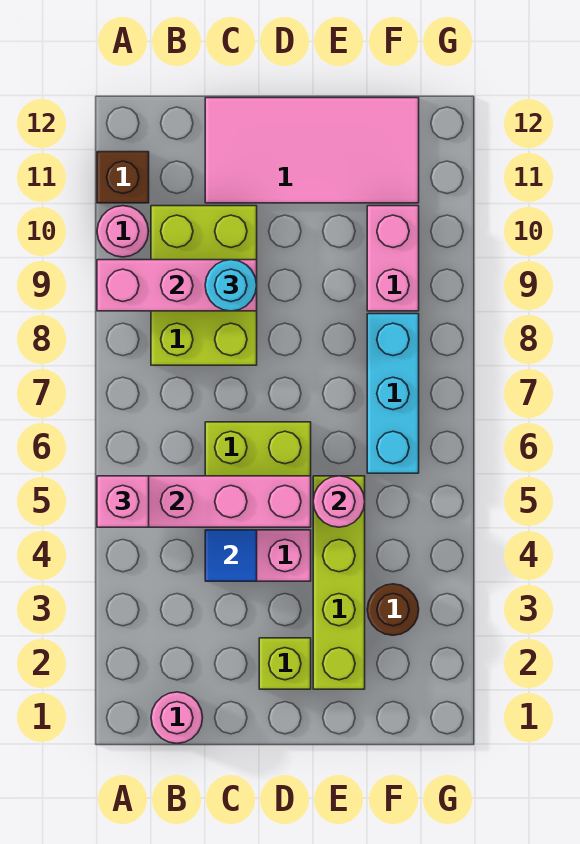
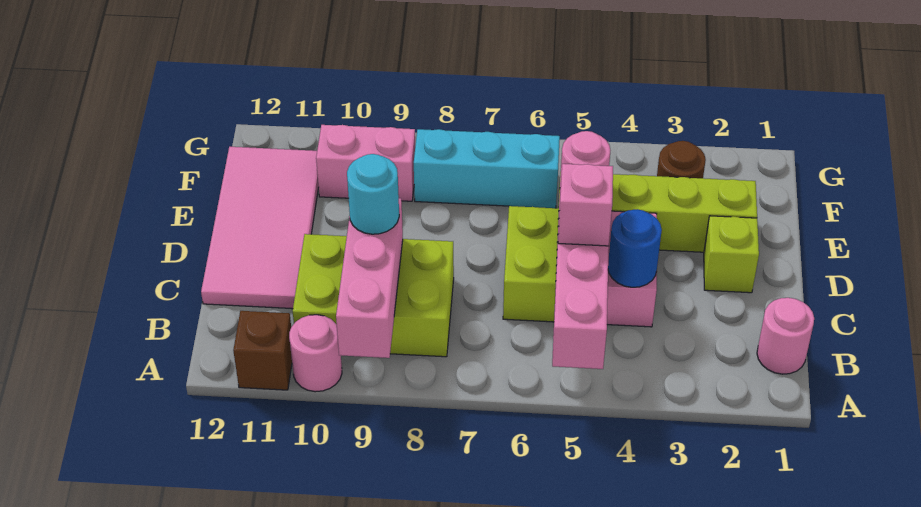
pink 1x1 brick [97,476,149,527] -> pink 1x1 brick moved to [558,164,613,246]
blue 1x1 tile [205,530,257,581] -> blue 1x1 round brick [608,209,662,287]

